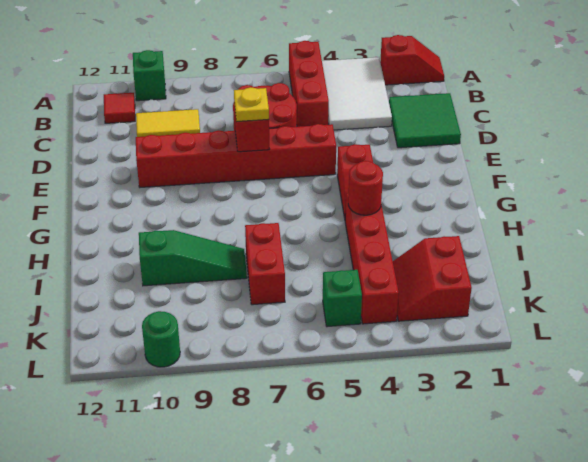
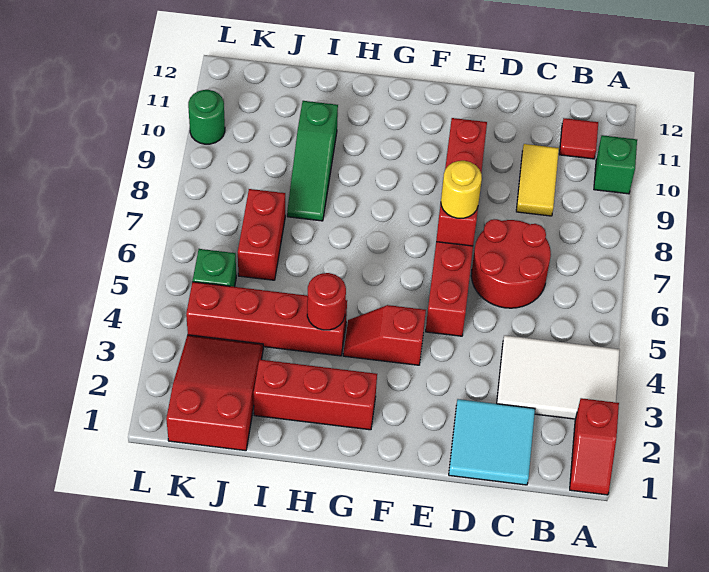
red 1x3 brick [289,41,329,127] -> red 1x3 brick moved to [254,359,377,430]
green 2x2 tile [389,93,461,148] -> cyan 2x2 tile [449,399,535,485]
yellow 1x1 plate [234,87,269,122] -> yellow 1x1 round brick [441,161,482,218]
red 1x2 brick [245,223,285,305] -> red 1x2 brick turned to [238,189,285,280]
red 2x2 slope [393,236,472,321] -> red 2x3 slope [166,335,263,451]

